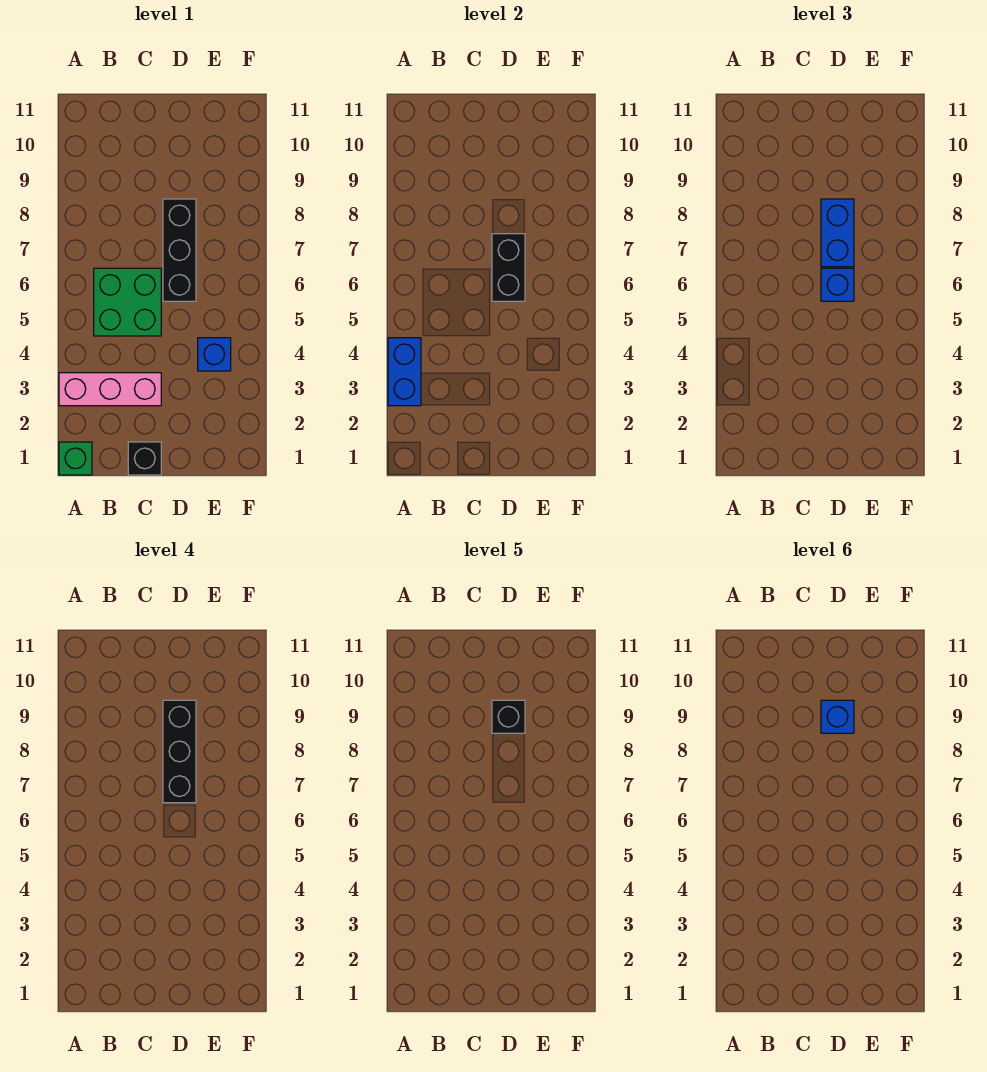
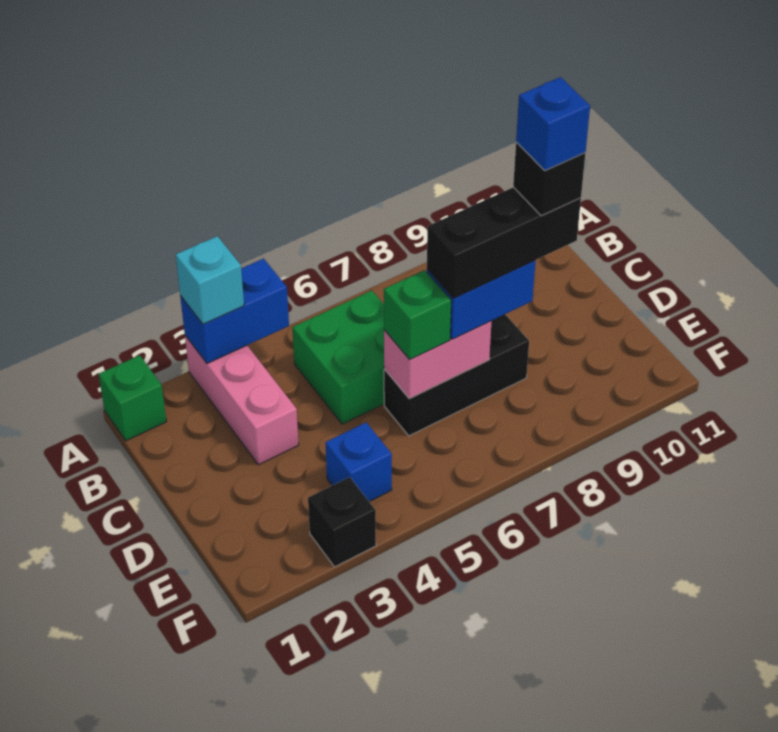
none -> cyan 1x1 brick [176,236,244,324]
black 1x1 brick [128,442,161,475] -> black 1x1 brick moved to [308,477,376,567]
black 1x2 brick [492,234,525,301] -> pink 1x2 brick [384,321,491,398]
blue 1x1 brick [821,268,854,301] -> green 1x1 brick [384,270,451,360]

